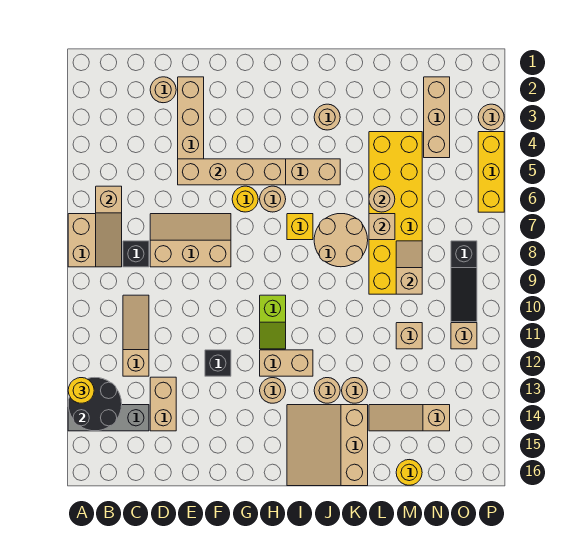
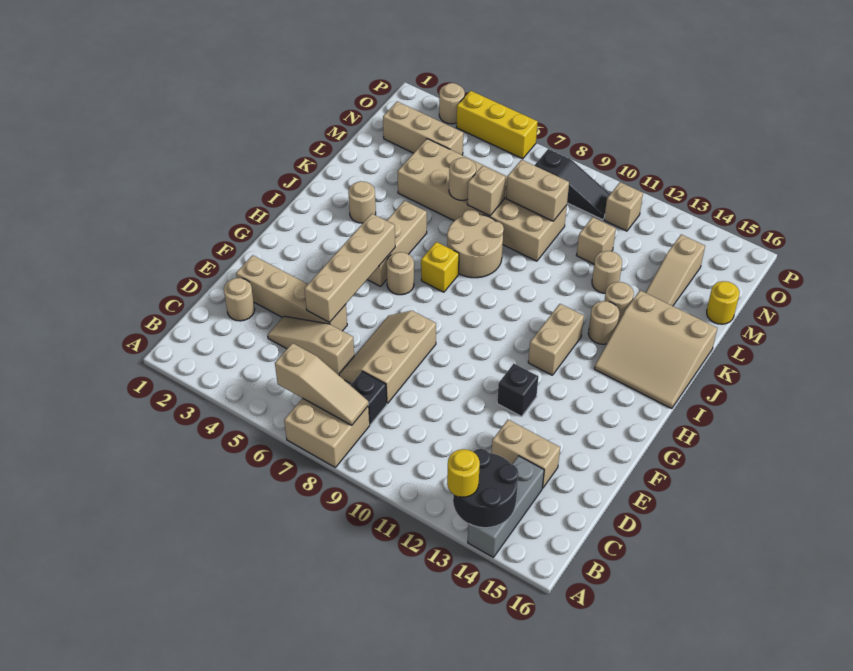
tan 1x3 slope [123,295,149,376] -> tan 1x3 slope moved to [268,316,354,375]
yellow 1x1 round brick [232,186,258,212] -> none
lime 1x2 slope [260,295,286,349] -> none
tan 1x1 round brick [260,378,286,403] -> tan 1x1 round brick moved to [592,251,622,293]
yellow 2x6 brick [369,132,422,294] -> tan 2x6 brick [398,139,567,261]
tan 1x2 slope [396,241,422,294] -> tan 1x2 brick [506,160,569,221]

